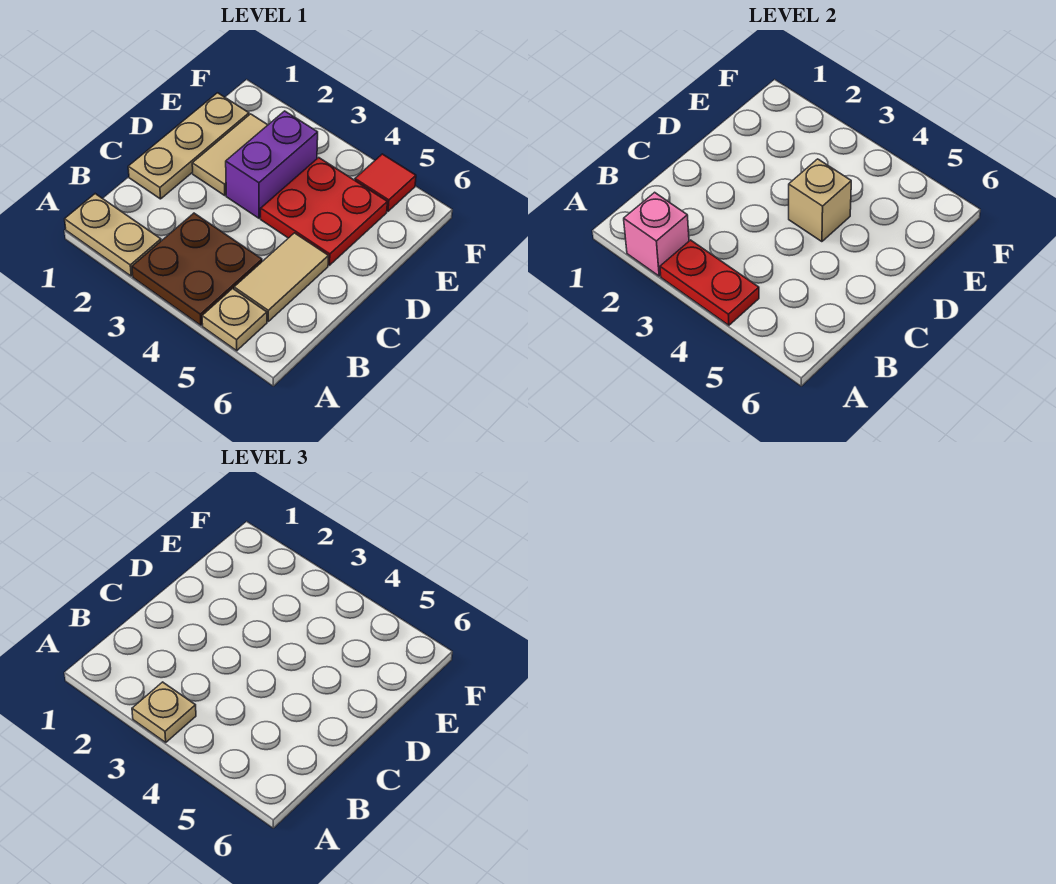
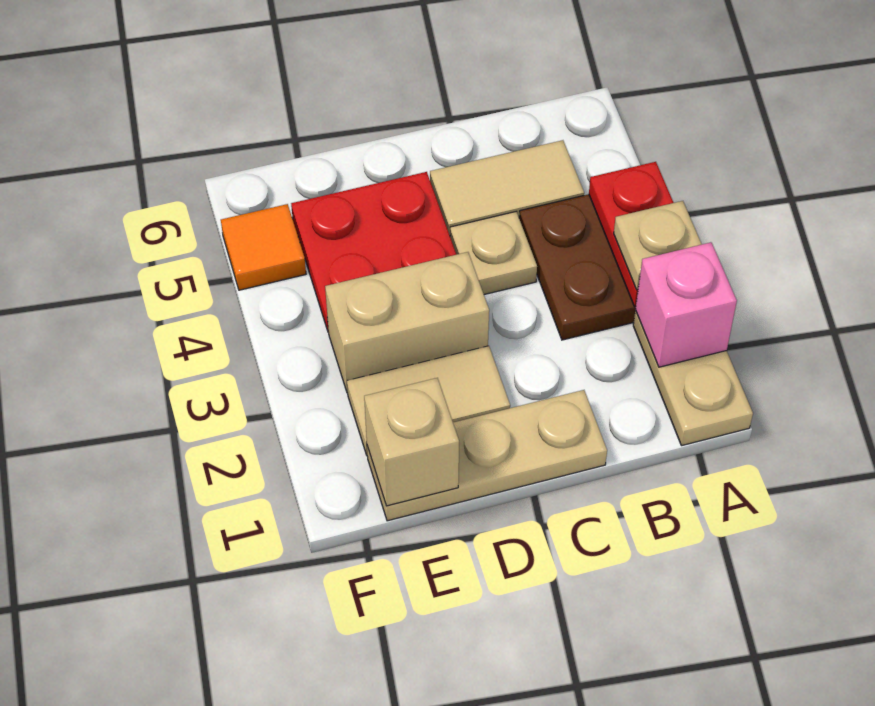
tan 1x1 plate [202,288,267,351] -> tan 1x1 plate moved to [450,212,537,295]
purple 1x2 brick [226,111,318,218] -> tan 1x2 brick [325,252,489,393]
tan 1x1 brick [789,159,851,242] -> tan 1x1 brick moved to [364,378,459,506]
red 1x1 tile [355,154,416,211] -> orange 1x1 tile [221,204,306,290]

